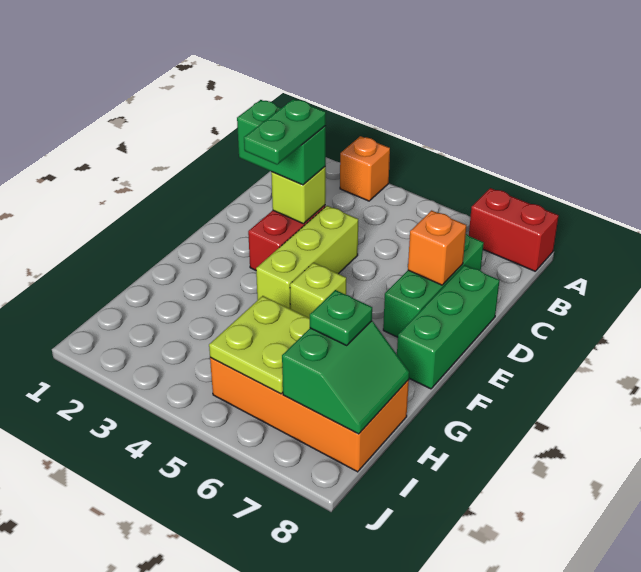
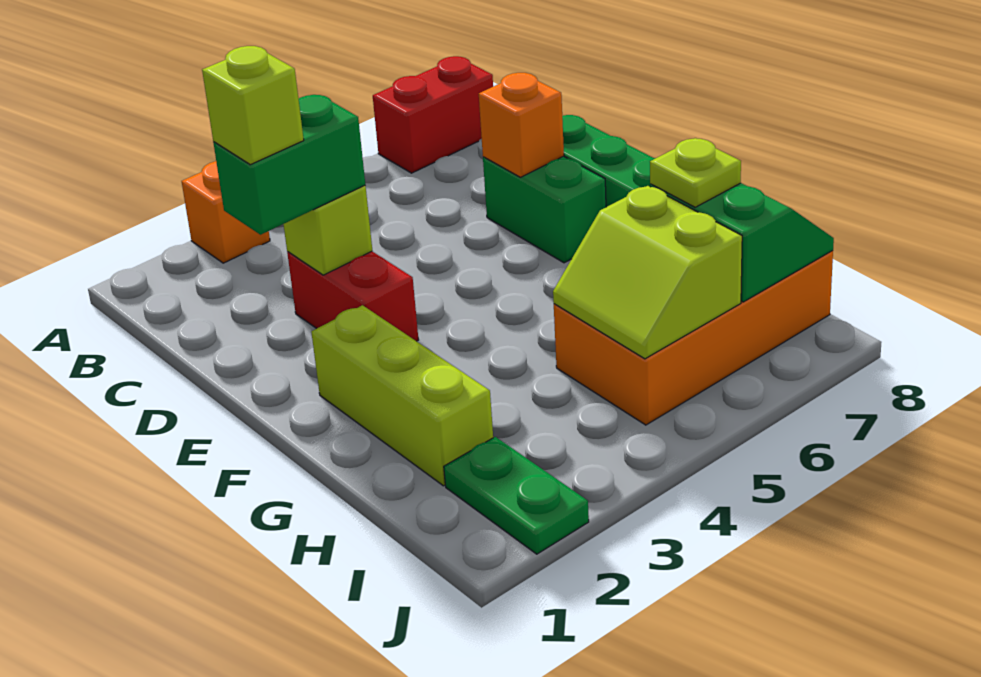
green 1x3 brick [383,234,484,337] -> green 1x2 brick [483,156,606,263]
green 1x2 plate [244,99,326,165] -> green 1x2 plate moved to [444,437,589,554]
lime 1x3 brick [256,206,358,309] -> lime 1x3 brick moved to [311,305,493,486]
lime 1x1 brick [290,263,346,318] -> lime 1x1 brick moved to [202,46,304,165]
lime 2x2 plate [209,296,310,394] -> lime 2x2 slope [553,186,742,359]
green 1x1 plate [310,290,372,346] -> lime 1x1 plate [650,138,741,207]

